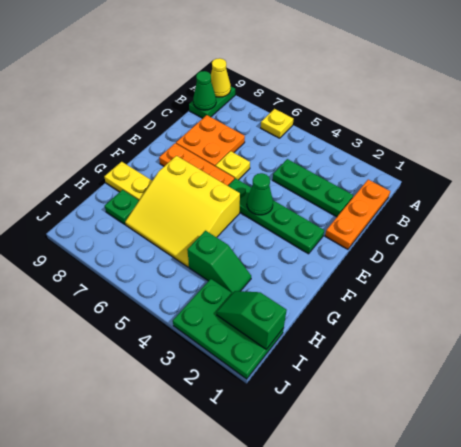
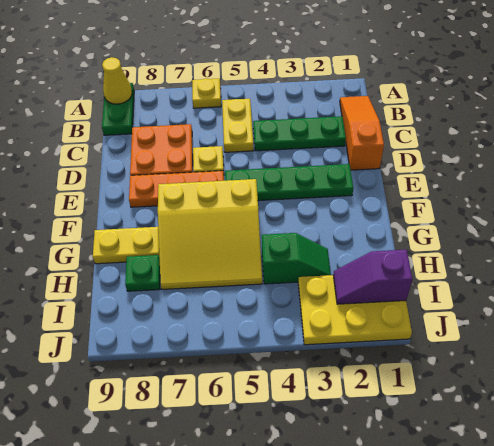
orange 1x3 plate [325,180,390,249] -> orange 1x3 slope [340,96,384,170]
none -> yellow 1x2 plate [222,99,254,152]
green 1x1 cone [193,71,216,110] -> none
green 1x1 cone [247,173,273,215] -> none
green 2x3 plate [173,279,284,379] -> yellow 2x3 plate [298,275,412,345]
green 1x2 slope [217,291,287,349] -> purple 1x2 slope [333,250,412,304]

